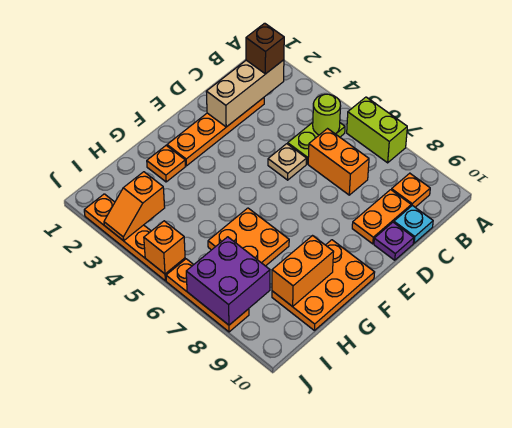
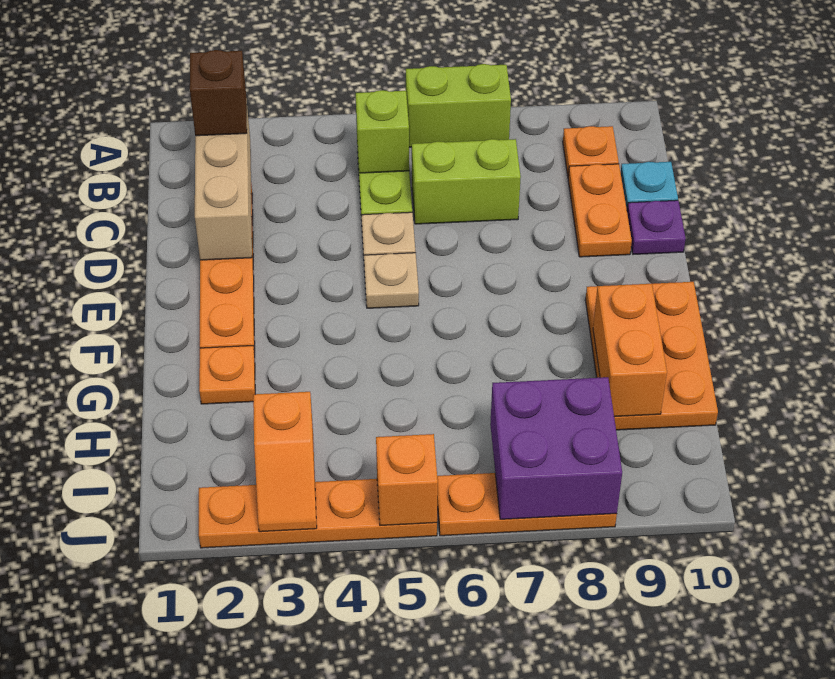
lime 1x1 round brick [313,94,341,135] -> lime 1x1 brick [356,90,409,173]
orange 1x2 brick [308,129,369,195] -> lime 1x2 brick [412,139,521,224]
none -> tan 1x1 plate [364,253,419,308]
orange 2x2 plate [208,208,289,266] -> none

